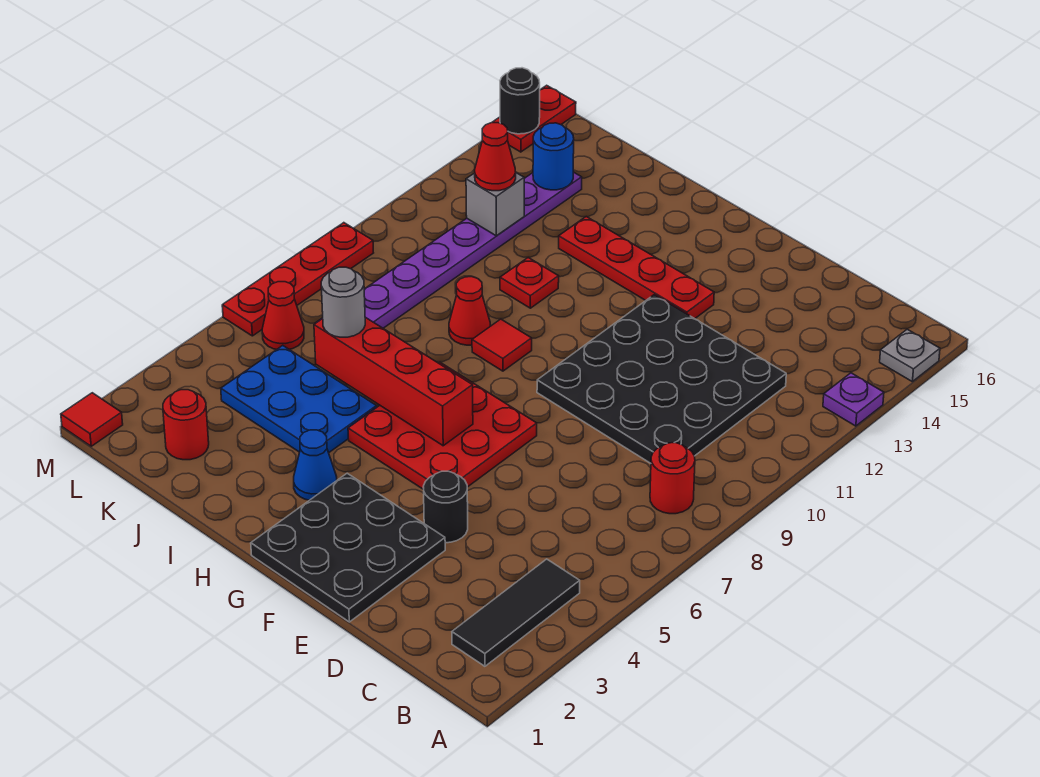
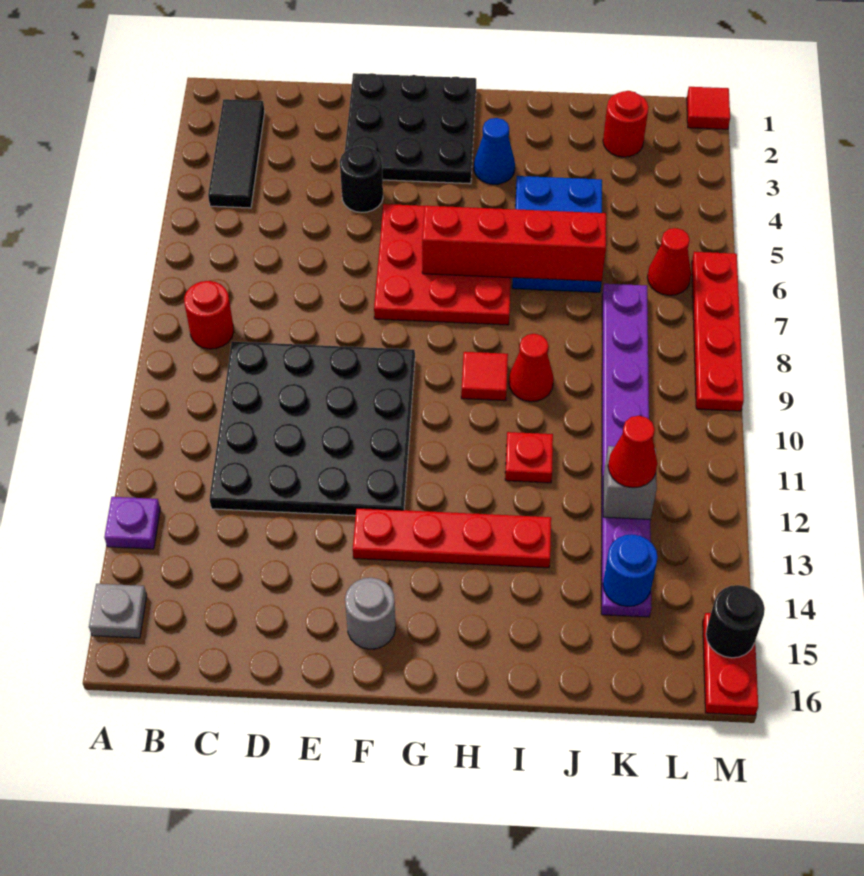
blue 2x3 plate [221,346,377,453] -> blue 2x3 plate turned to [512,176,602,292]
grey 1x1 round brick [321,267,365,337] -> grey 1x1 round brick moved to [345,578,396,649]

